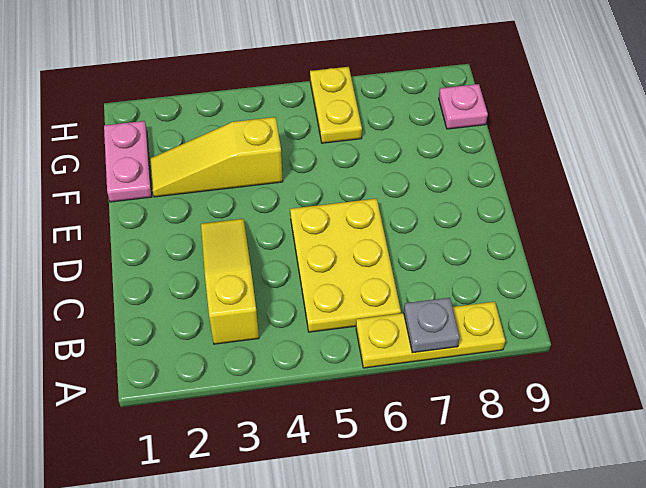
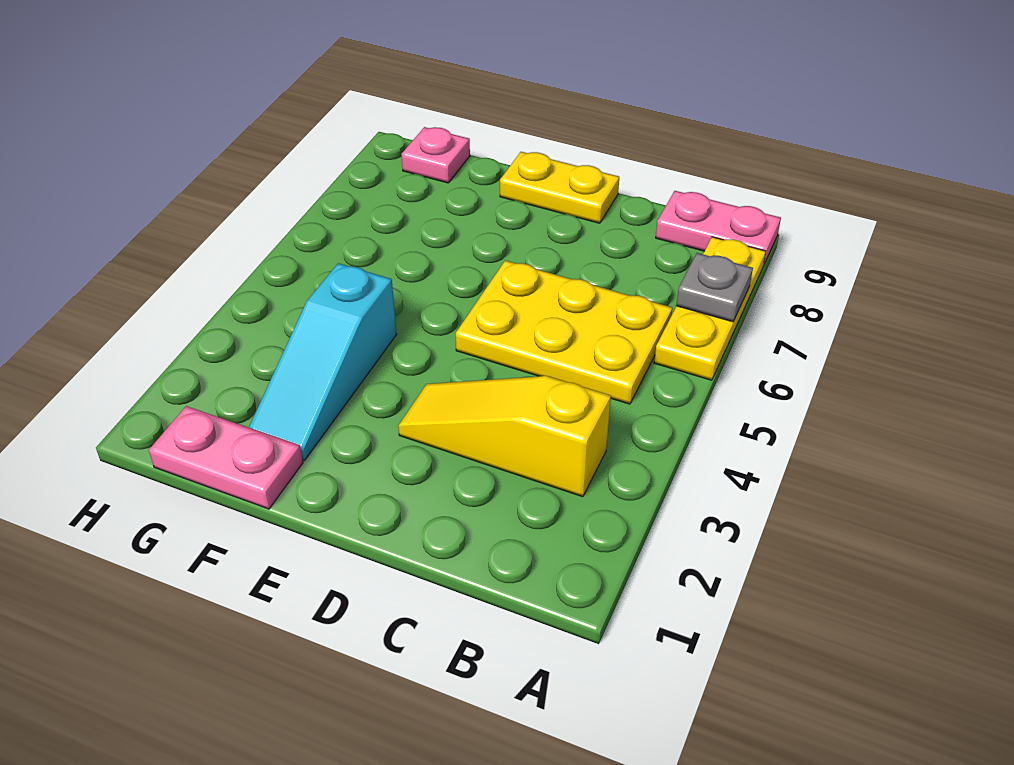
none -> pink 1x2 plate [656,191,781,266]
yellow 1x3 slope [150,117,283,197] -> cyan 1x3 slope [249,263,397,460]
yellow 1x2 plate [310,67,362,143] -> yellow 1x2 plate moved to [500,152,619,223]

